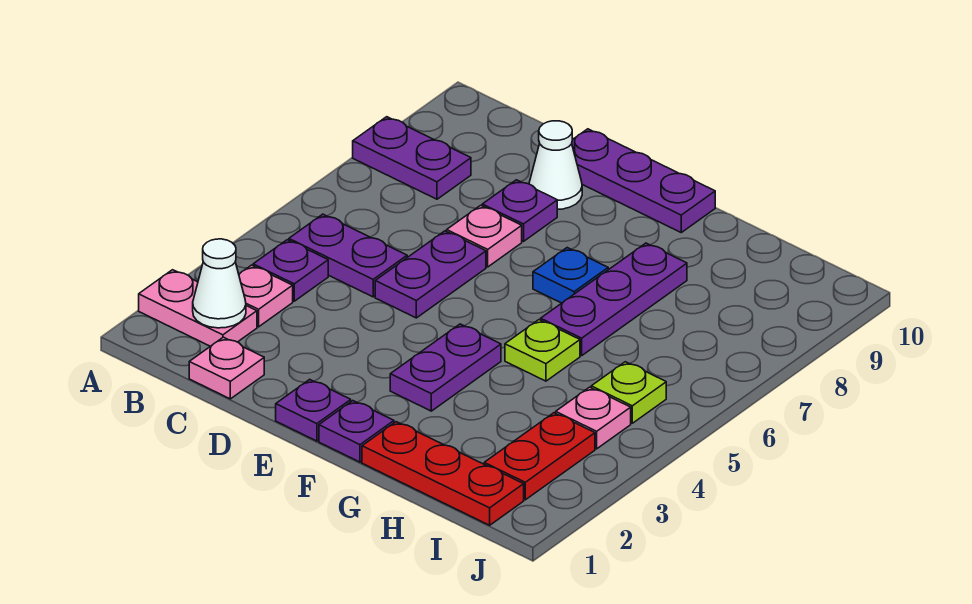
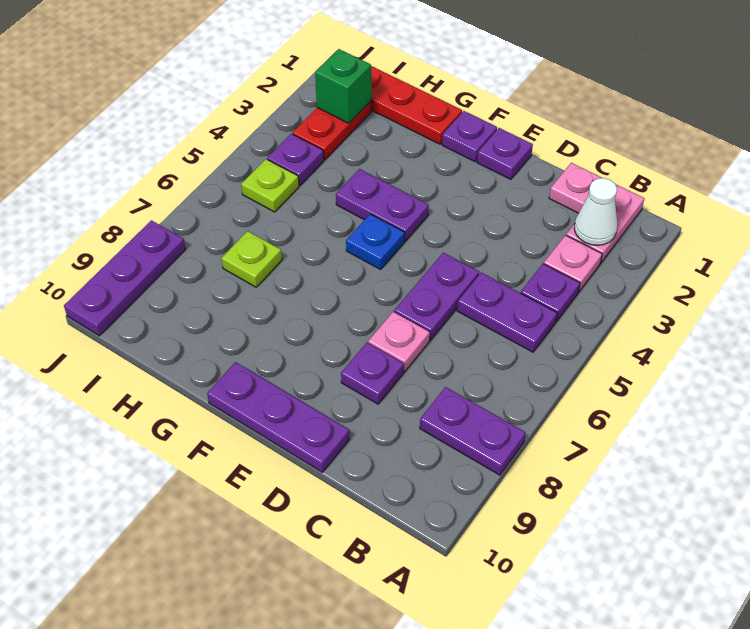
pink 1x2 plate [139,270,257,346] -> pink 1x2 plate turned to [566,184,644,263]
white 1x1 cone [529,121,582,210] -> none
purple 1x2 plate [390,324,501,411] -> purple 1x2 plate turned to [336,169,429,241]
blue 1x1 plate [533,248,608,303] -> blue 1x1 plate moved to [346,214,405,269]
lime 1x1 plate [505,320,580,381] -> lime 1x1 plate moved to [222,231,282,287]
purple 1x3 plate [541,243,687,356] -> purple 1x3 plate moved to [64,220,186,336]
none -> green 1x1 brick [315,49,371,123]
pink 1x1 plate [556,387,631,449] -> purple 1x1 plate [267,134,324,185]

